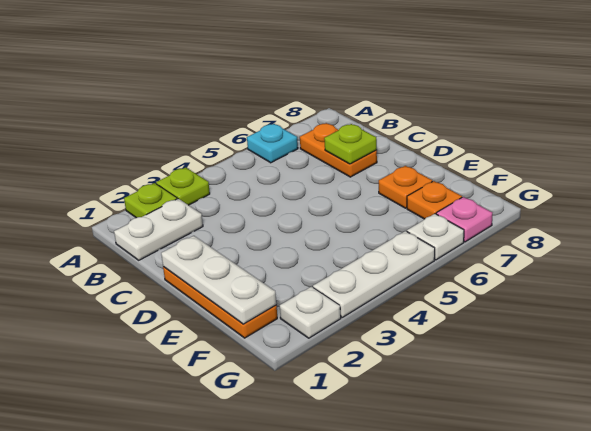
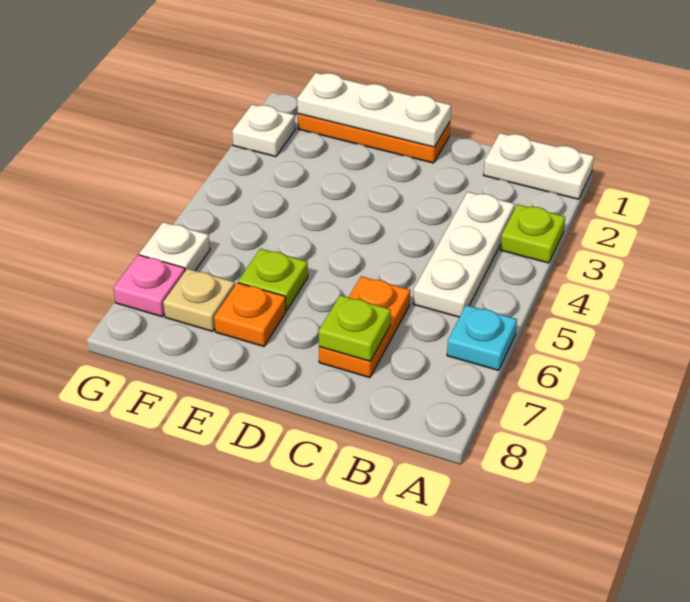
lime 1x1 plate [124,183,177,218] -> lime 1x1 plate moved to [238,249,308,310]
white 1x2 plate [114,198,203,260] -> white 1x2 plate turned to [484,133,594,199]
orange 1x2 plate [300,123,377,177] -> orange 1x2 plate turned to [319,276,410,378]
orange 1x1 plate [407,181,462,219] -> tan 1x1 plate [163,269,235,332]
white 1x3 plate [313,231,435,317] -> white 1x3 plate moved to [413,192,515,317]

